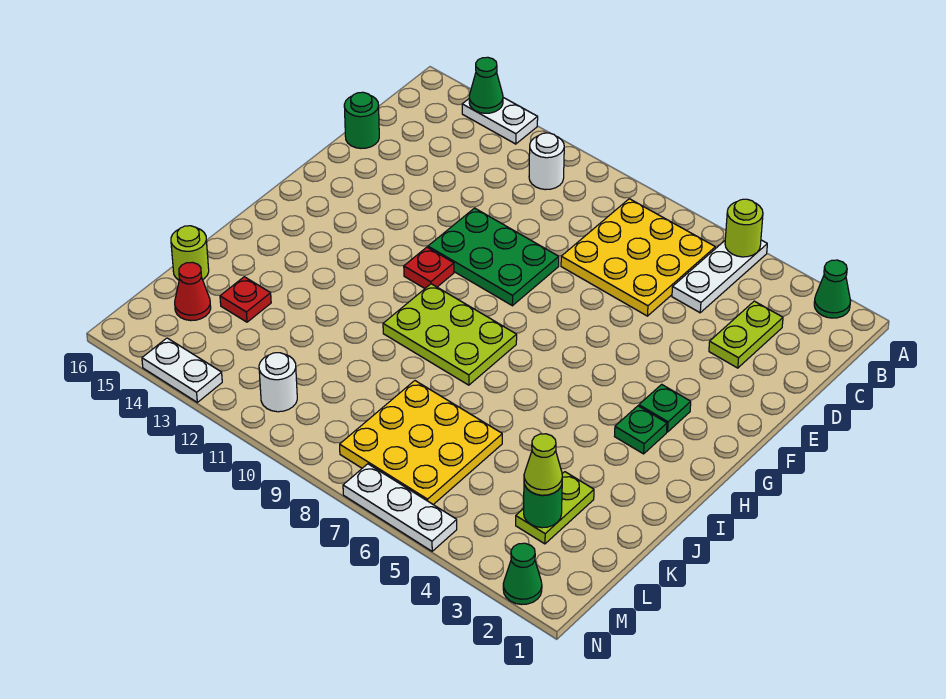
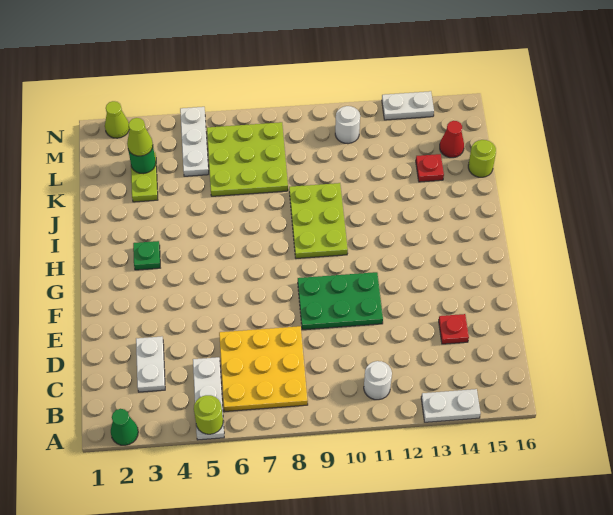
green 1x1 cone [469,57,503,113] -> none
lime 1x2 plate [709,301,783,368] -> white 1x2 plate [136,337,165,392]
green 1x1 round brick [344,92,379,148] -> none
green 1x1 plate [639,384,691,432] -> none
red 1x1 plate [404,247,454,288] -> red 1x1 plate moved to [439,314,469,344]
lime 2x3 plate [383,284,517,385] -> lime 2x3 plate turned to [289,183,348,258]
yellow 3x3 plate [340,381,502,505] -> lime 3x3 plate [207,122,288,196]
green 1x1 cone [503,543,542,605] -> lime 1x1 cone [105,101,129,138]
white 1x3 plate [343,464,457,551] -> white 1x3 plate turned to [180,107,209,176]

